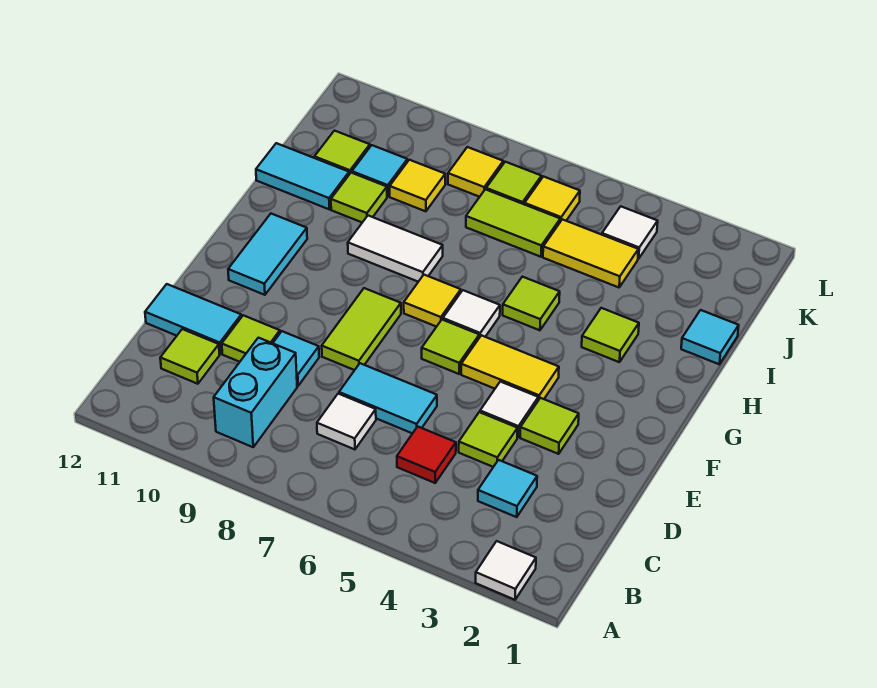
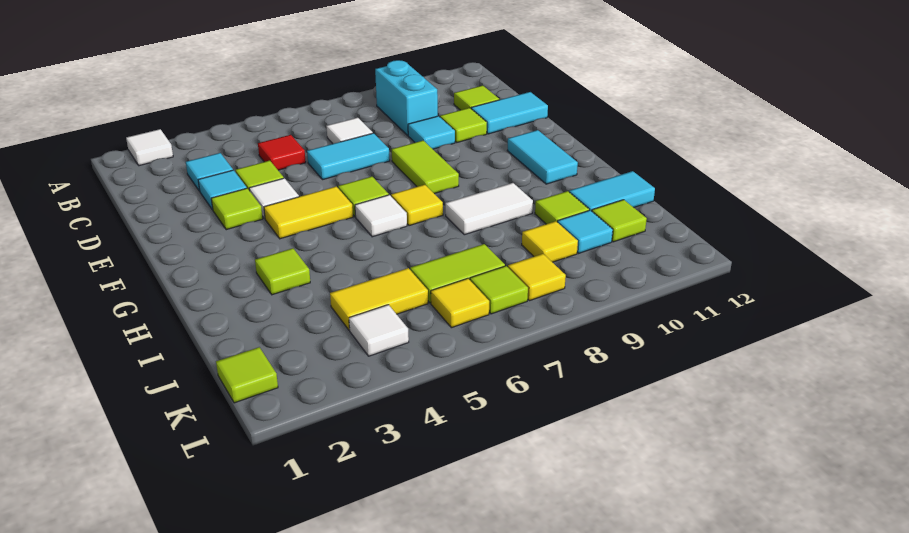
lime 1x1 tile [503,277,560,330] -> lime 1x1 tile moved to [216,347,278,403]
cyan 1x1 tile [681,310,739,364] -> cyan 1x1 tile moved to [198,170,247,210]

